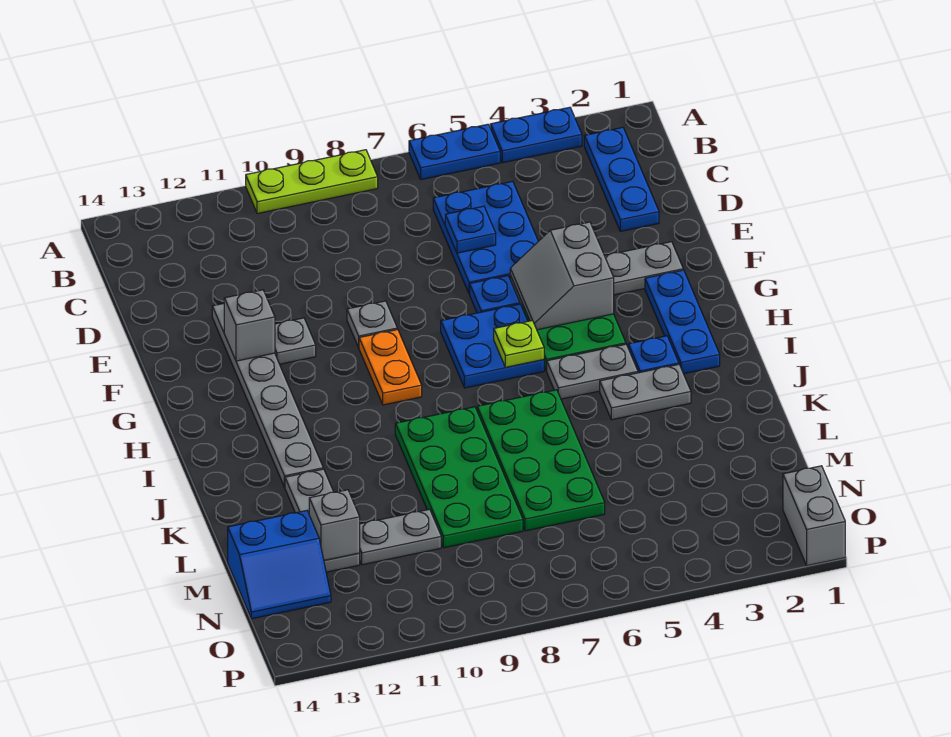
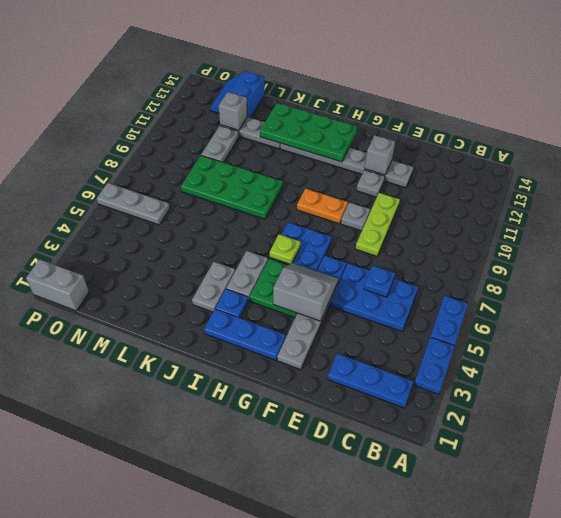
lime 1x3 plate [246,150,378,214] -> lime 1x3 plate moved to [356,193,400,256]
green 2x4 plate [477,390,605,531] -> green 2x4 plate moved to [260,103,357,162]
none -> grey 1x3 plate [97,183,170,225]

